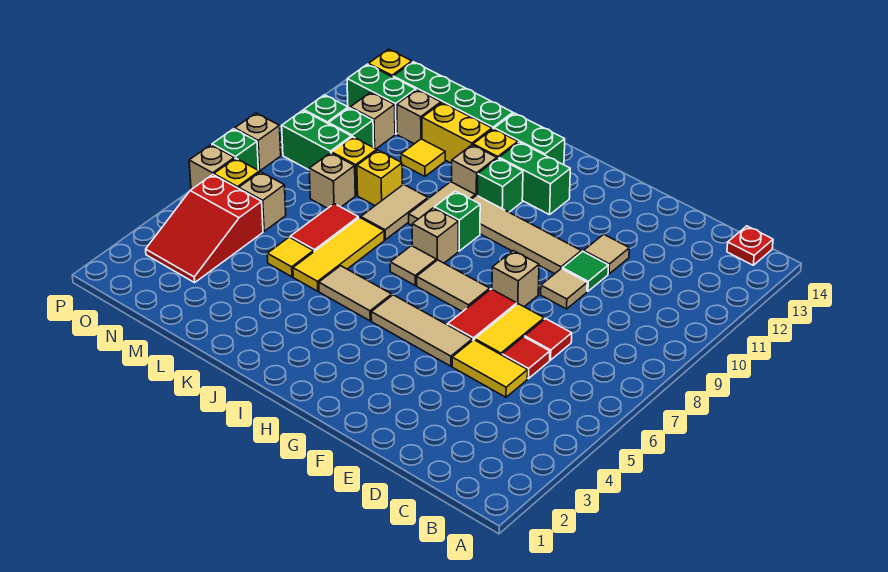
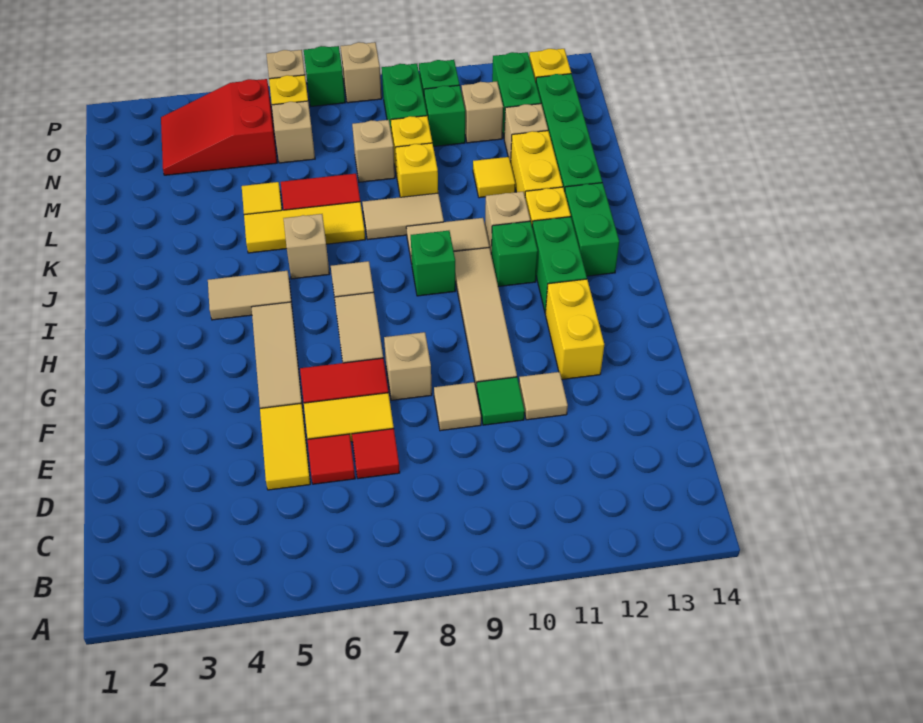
red 1x1 plate [727,226,773,265] -> none
none -> yellow 1x2 brick [545,279,604,379]
tan 1x2 tile [319,266,392,321] -> tan 1x2 tile turned to [208,271,292,320]
tan 1x1 brick [412,208,458,263] -> tan 1x1 brick moved to [284,214,330,279]

